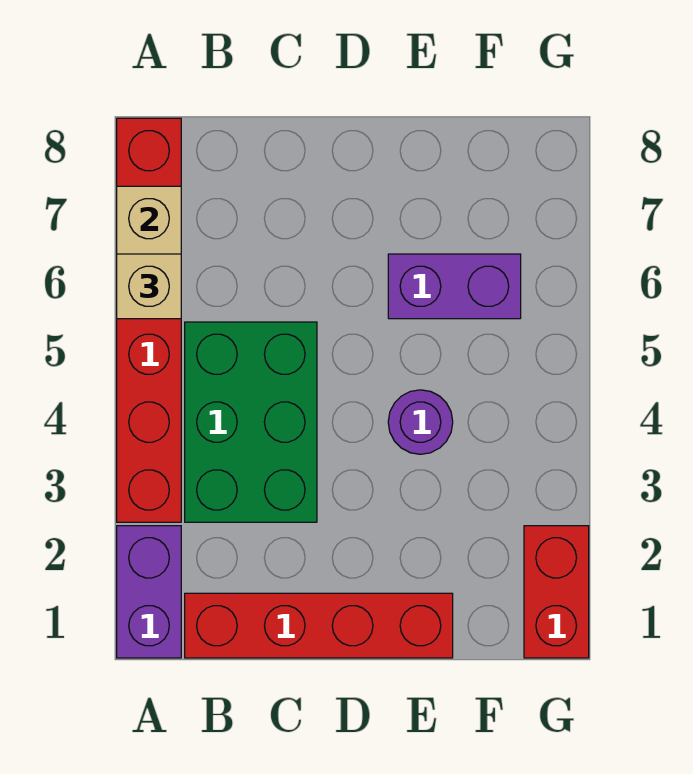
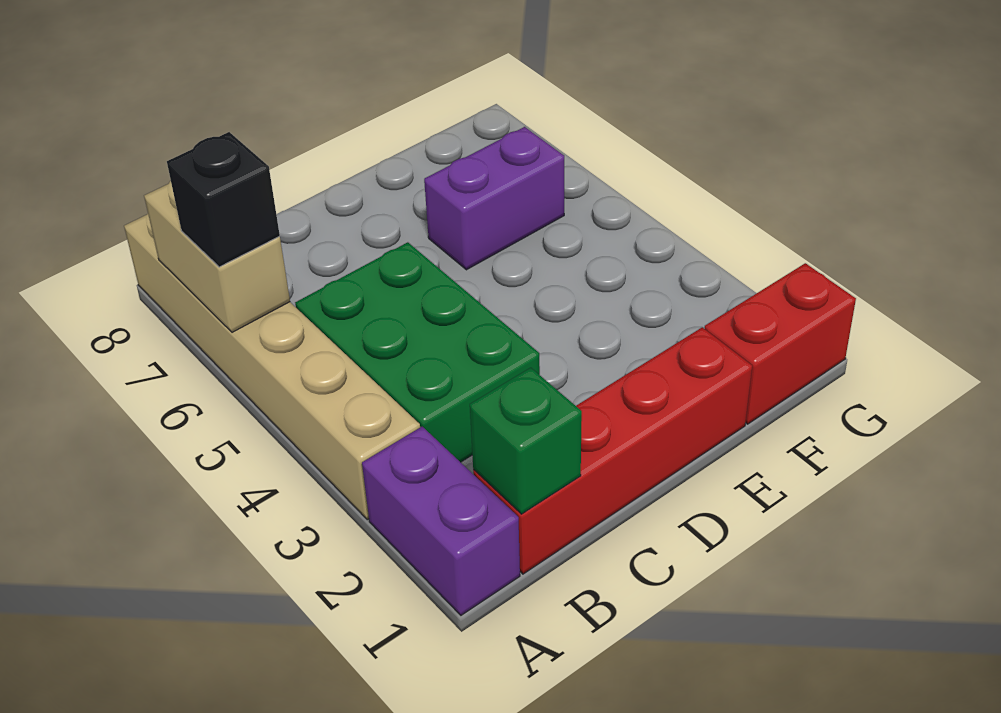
red 1x6 brick [117,118,181,522] -> tan 1x6 brick [124,214,420,520]
tan 1x1 brick [117,254,181,319] -> black 1x1 brick [167,132,280,267]
none -> green 1x1 brick [470,368,582,514]
purple 1x1 round brick [388,390,453,454] -> none
red 1x2 brick [524,526,589,658] -> red 1x2 brick turned to [705,263,856,424]

